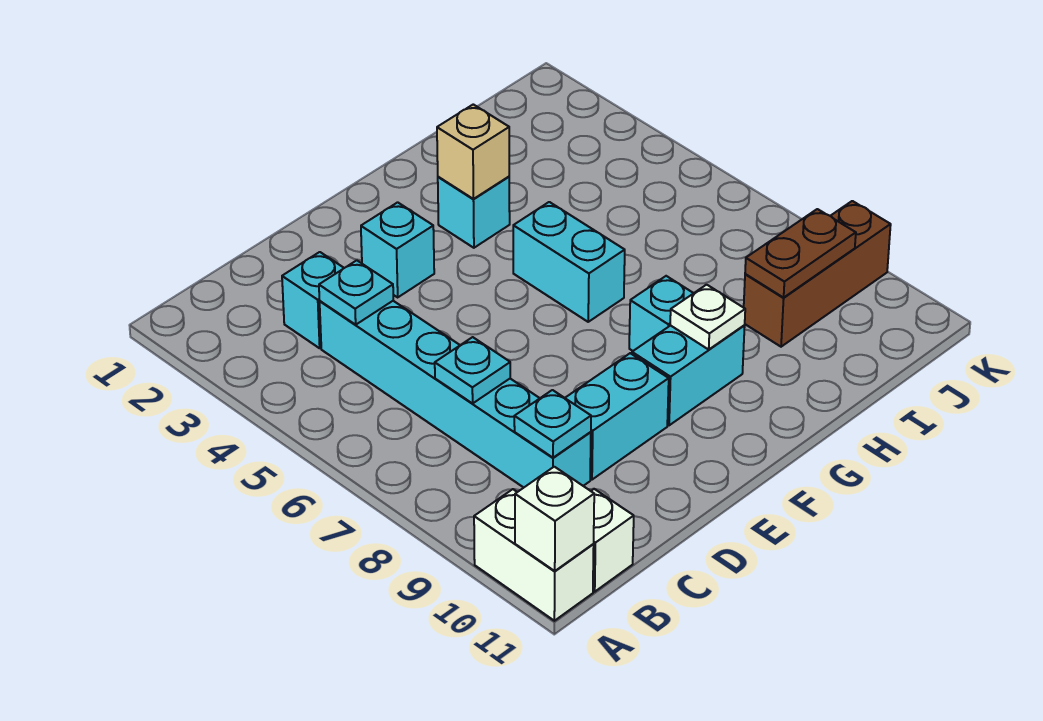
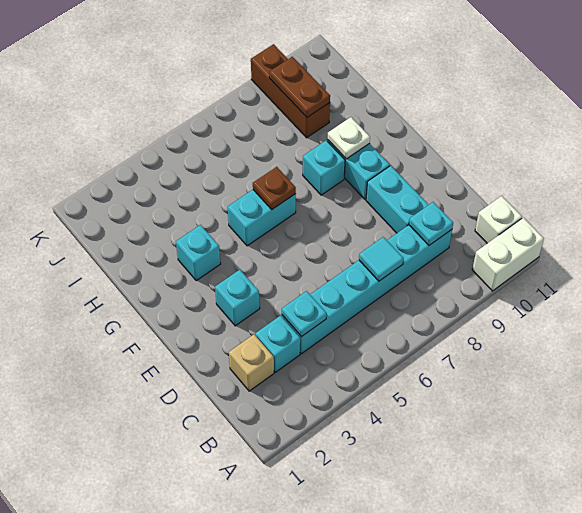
white 1x1 brick [515,467,594,571] -> none
cyan 1x1 plate [435,337,510,403] -> cyan 1x1 tile [359,237,404,281]
tan 1x1 brick [437,104,509,199] -> tan 1x1 brick moved to [229,334,274,391]
none -> brown 1x1 plate [253,167,296,209]

